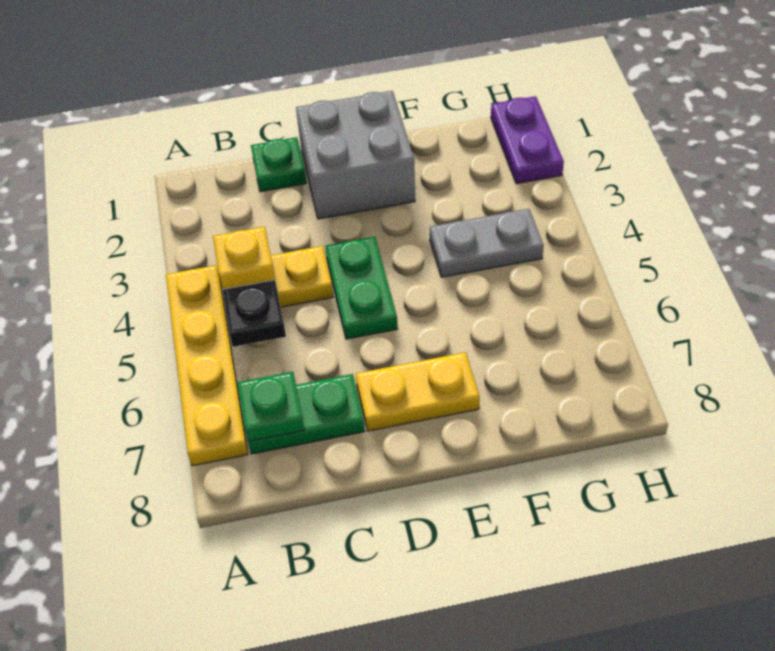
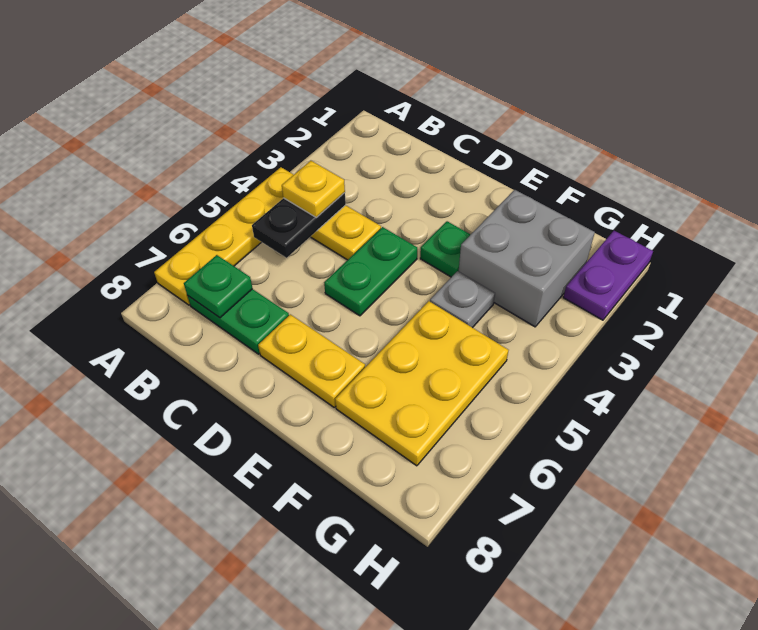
green 1x1 plate [251,137,307,192] -> green 1x1 plate moved to [420,221,471,277]
grey 2x2 brick [296,91,415,219] -> grey 2x2 brick moved to [459,190,595,327]
grey 1x2 plate [430,209,544,277] -> grey 1x1 plate [430,271,495,328]
none -> yellow 2x3 plate [335,301,509,466]

